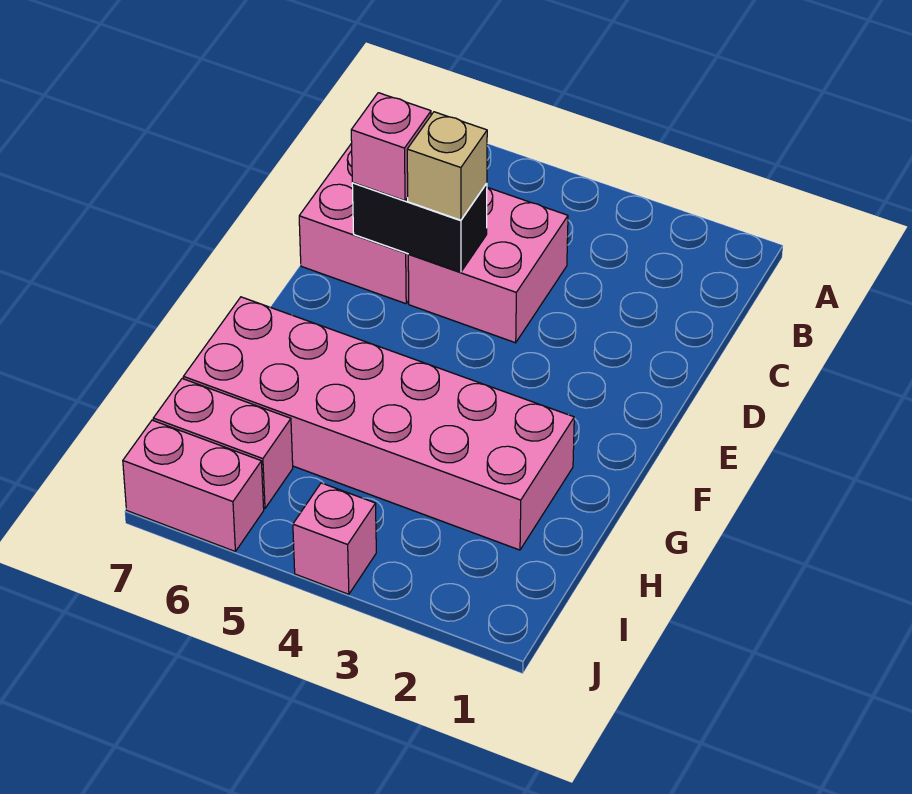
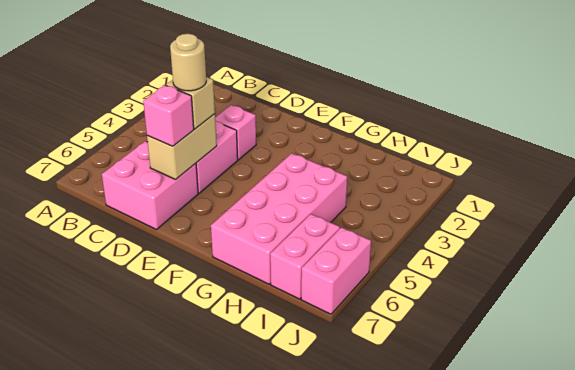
black 1x2 brick [352,183,487,272] -> tan 1x2 brick [147,114,217,179]
none -> tan 1x1 round brick [170,34,206,91]
pink 2x6 brick [183,297,574,550] -> pink 2x4 brick [211,153,347,284]
pink 1x1 brick [293,483,376,594] -> pink 1x1 brick moved to [215,105,256,160]

